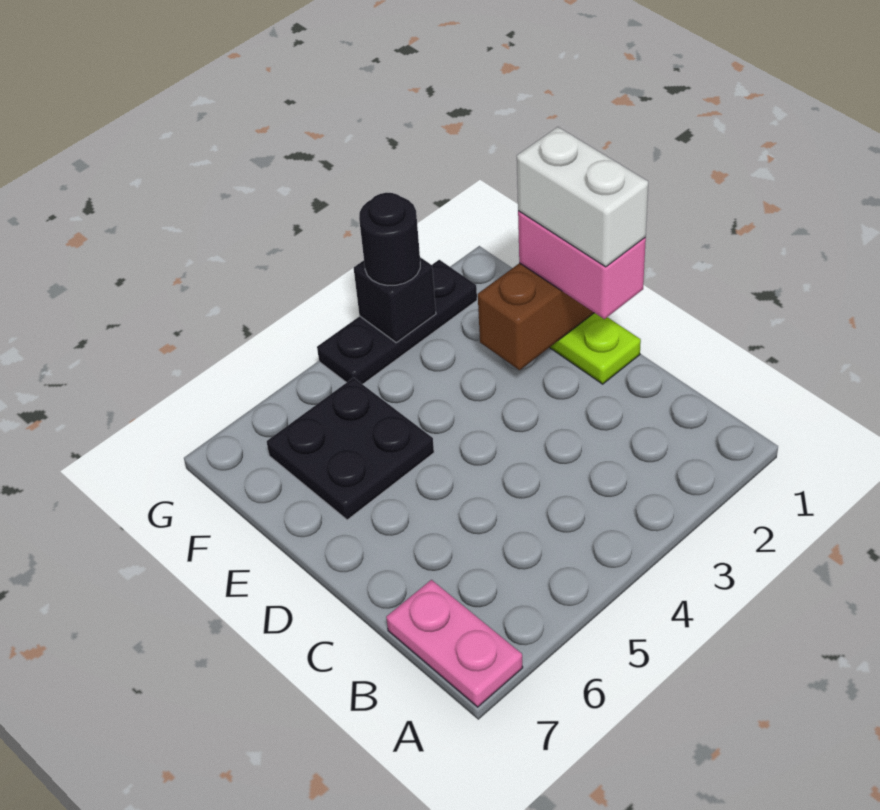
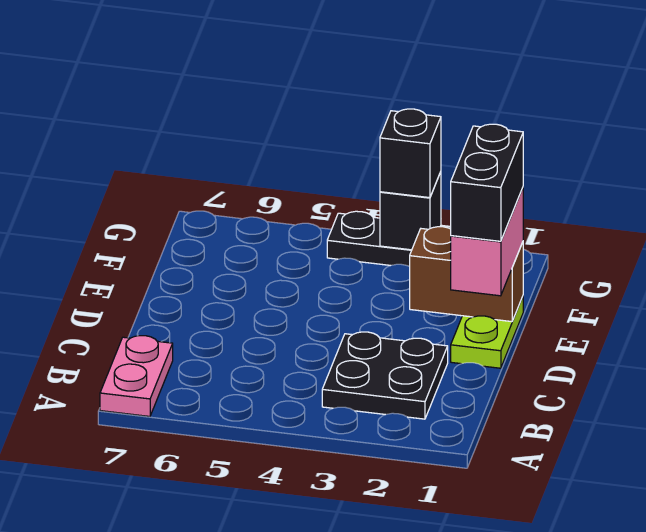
white 1x2 brick [517,127,648,267] -> black 1x2 brick [451,124,523,241]
black 2x2 plate [267,378,434,520] -> black 2x2 plate moved to [322,332,448,419]
black 1x1 round brick [359,193,420,286] -> black 1x1 brick [380,109,441,198]

